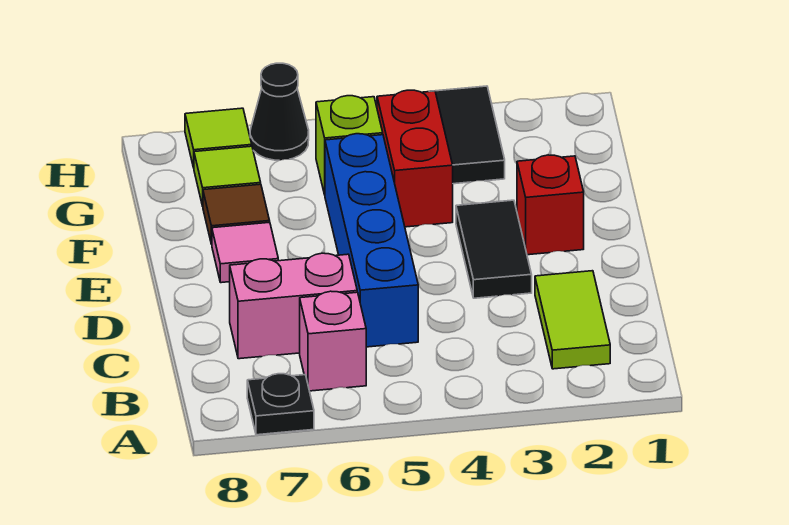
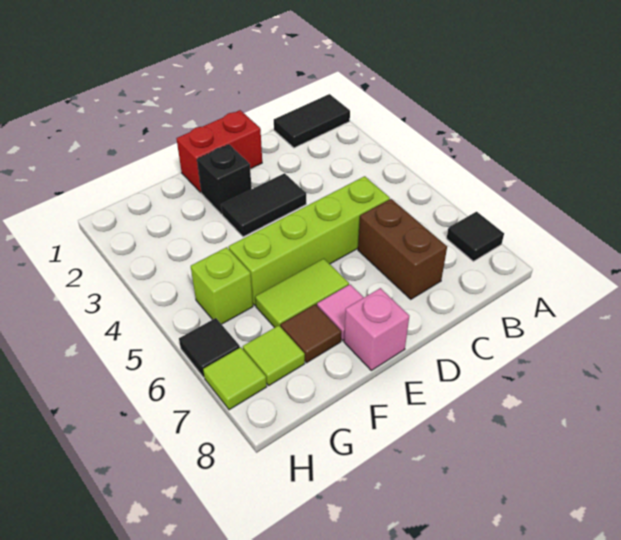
black 1x1 plate [247,374,314,435] -> black 1x1 tile [447,212,504,261]
lime 1x2 tile [535,271,610,369] -> lime 1x2 tile moved to [255,259,349,328]
pink 1x1 brick [300,291,366,391] -> pink 1x1 brick moved to [344,288,409,370]
blue 1x4 brick [325,134,418,347] -> lime 1x4 brick [229,176,390,305]
pink 1x2 brick [230,253,357,359] -> brown 1x2 brick [358,199,447,299]
red 1x1 brick [517,155,584,255] -> black 1x1 brick [197,144,252,214]
red 1x2 brick [377,90,453,227] -> red 1x2 brick moved to [176,110,262,193]
black 1x2 tile [435,86,505,184] -> black 1x2 tile moved to [274,94,350,148]
black 1x1 cone [250,63,309,160] -> black 1x1 tile [179,318,240,377]

